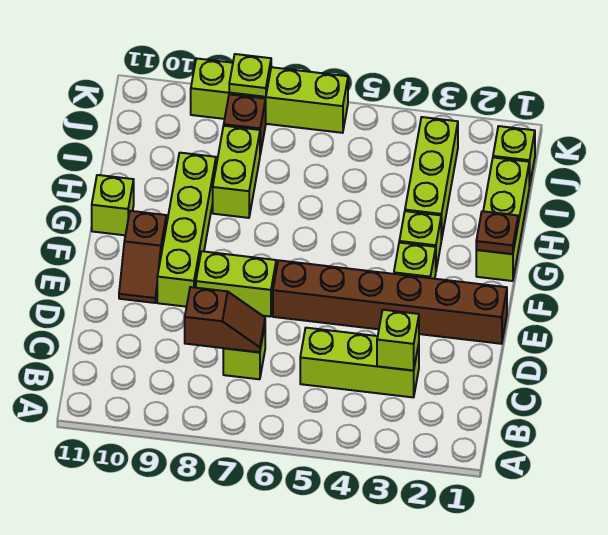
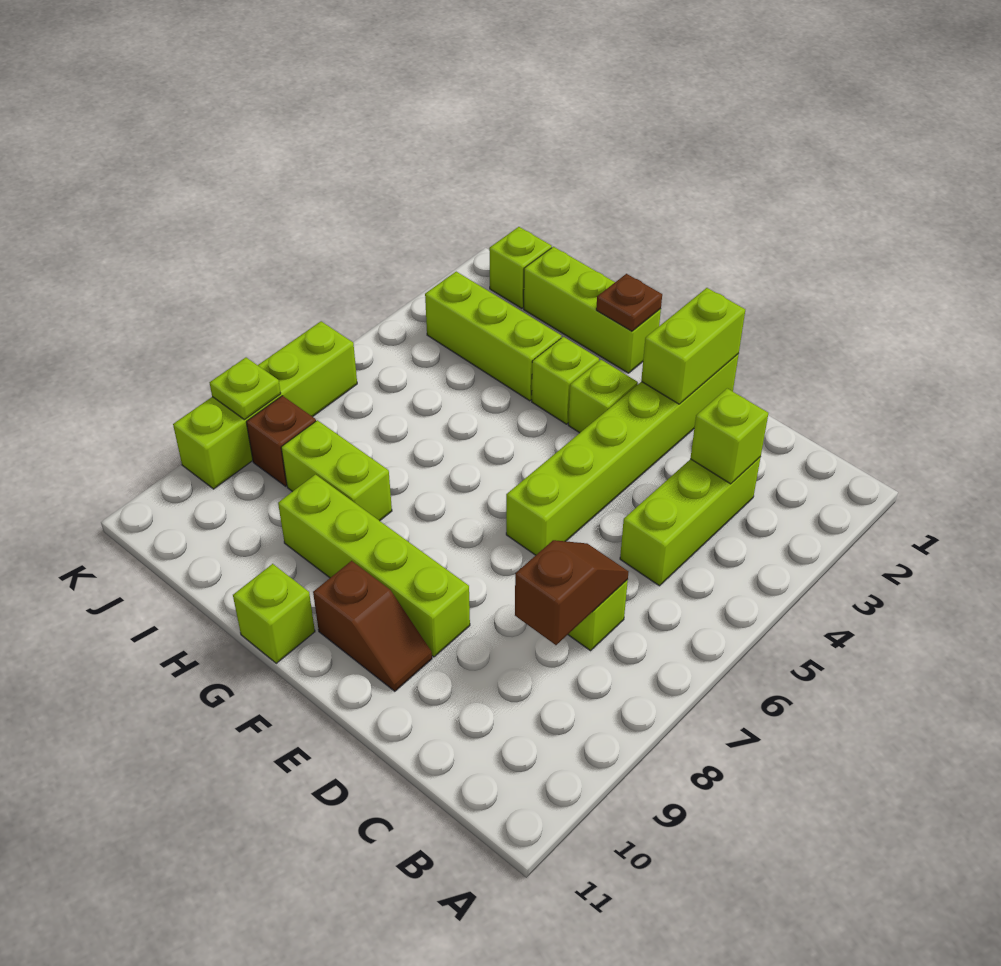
brown 1x6 brick [273,260,507,344] -> lime 1x6 brick [506,354,739,555]
lime 1x2 brick [196,251,276,317] -> lime 1x2 brick moved to [641,288,745,404]

